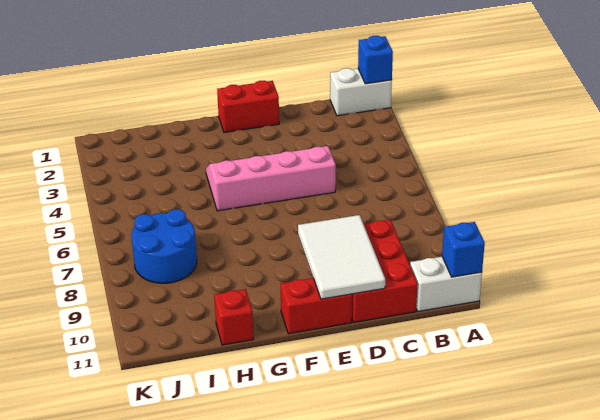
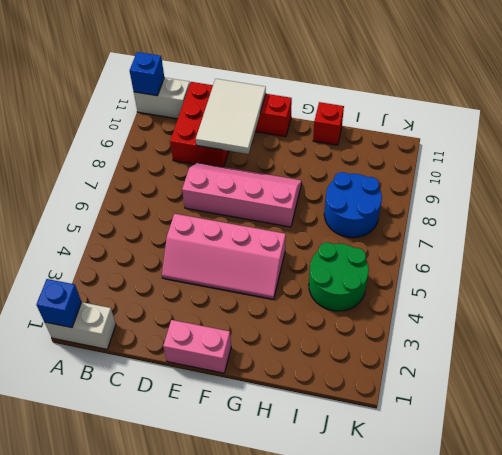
none -> pink 2x4 slope [182,163,302,227]
red 1x2 brick [217,81,279,132] -> pink 1x2 brick [163,320,231,373]
none -> green 2x2 round brick [309,243,369,311]

